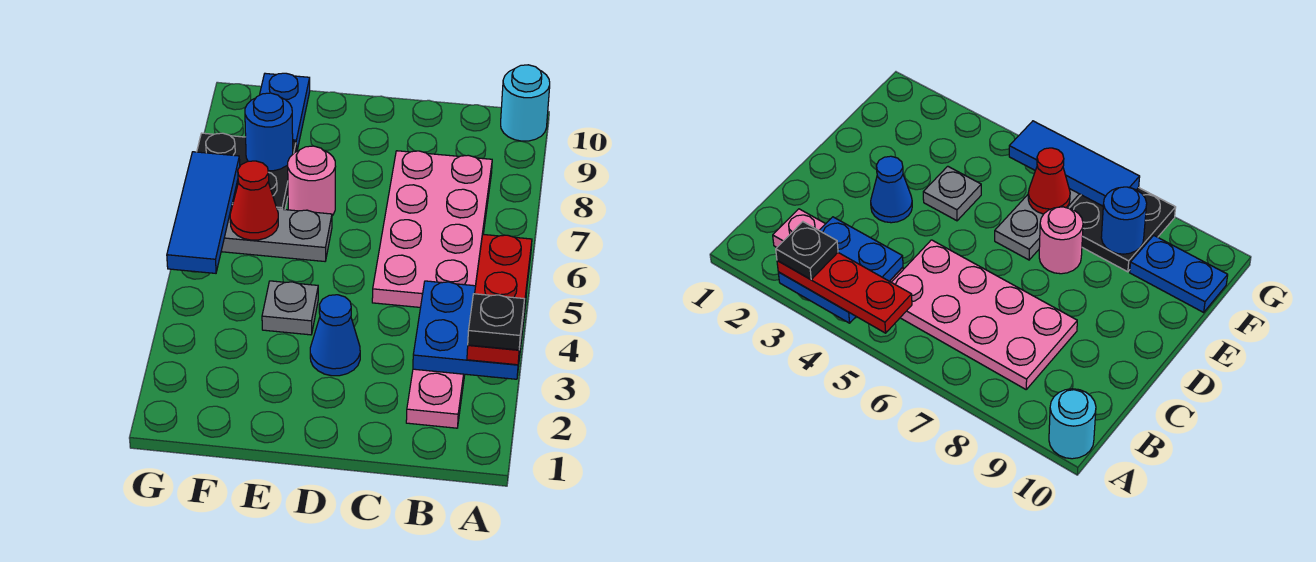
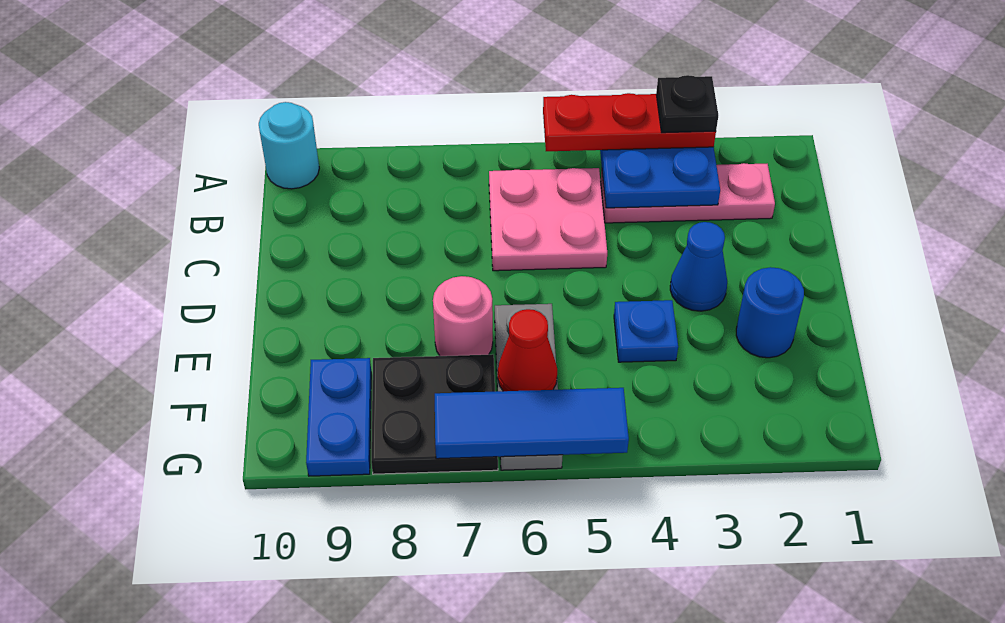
pink 2x4 plate [372,151,492,308] -> pink 2x2 plate [489,168,607,271]
grey 1x1 plate [262,281,318,335] -> blue 1x1 plate [614,300,678,362]
blue 1x1 round brick [245,93,293,171] -> blue 1x1 round brick moved to [736,267,804,358]
blue 1x2 plate [260,73,310,151] -> blue 1x2 plate turned to [306,358,371,476]

